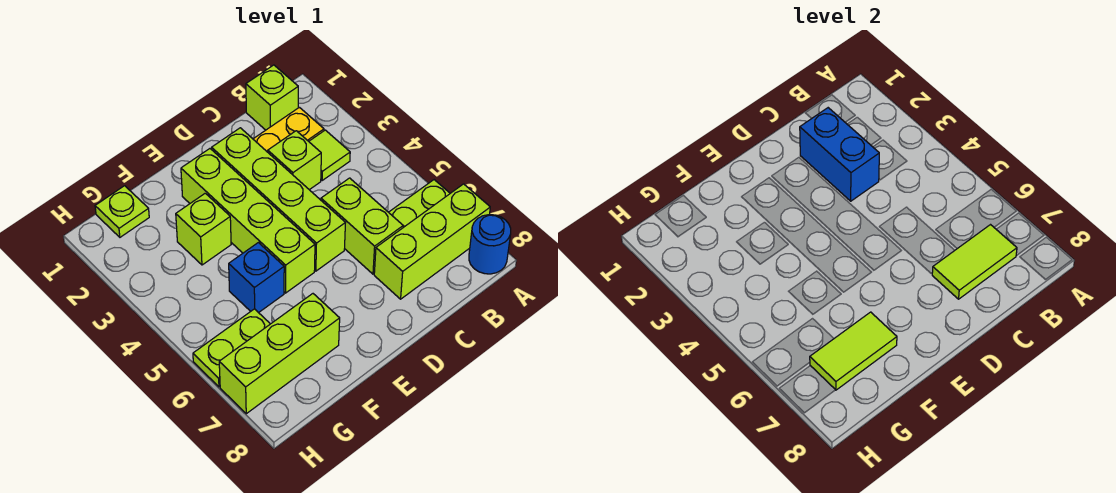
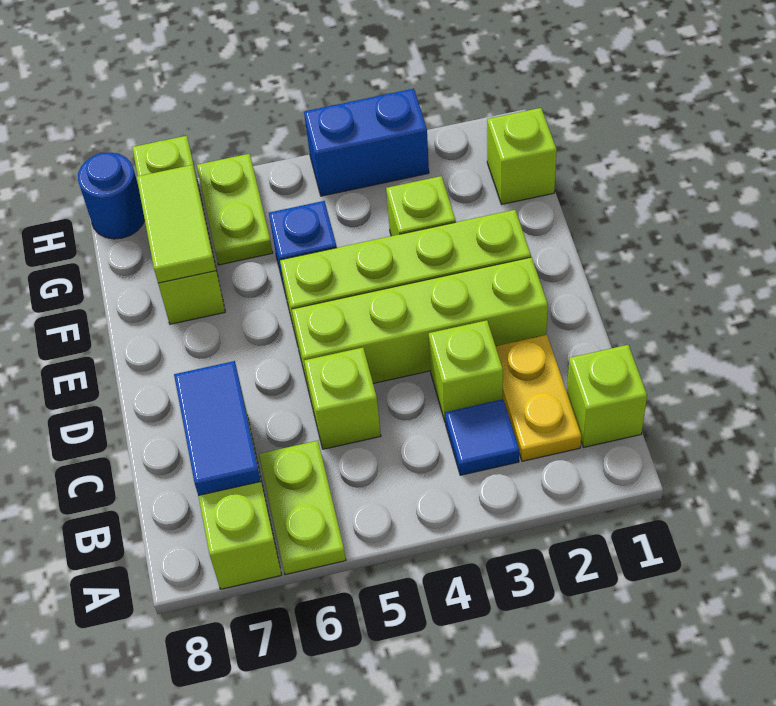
blue 1x1 round brick [469,215,511,274] -> blue 1x1 round brick moved to [78,152,145,239]
lime 1x1 tile [309,130,350,180] -> blue 1x1 tile [445,399,519,475]
lime 1x2 tile [932,225,1017,299] -> blue 1x2 tile [174,361,261,496]
blue 1x2 brick [800,108,879,201] -> blue 1x2 brick moved to [304,89,429,196]
lime 1x2 brick [321,178,403,274] -> lime 1x1 brick [304,348,381,449]
lime 1x1 plate [95,186,149,237] -> lime 1x1 brick [487,108,557,204]

